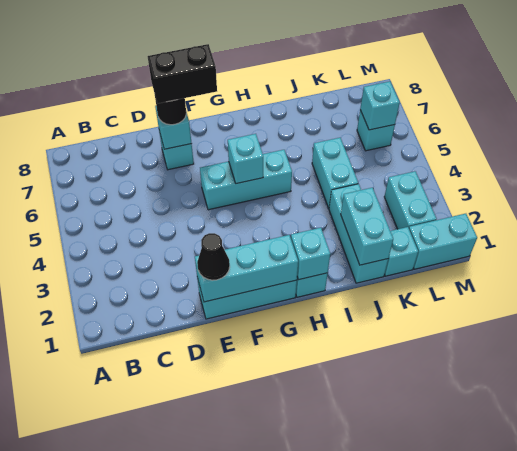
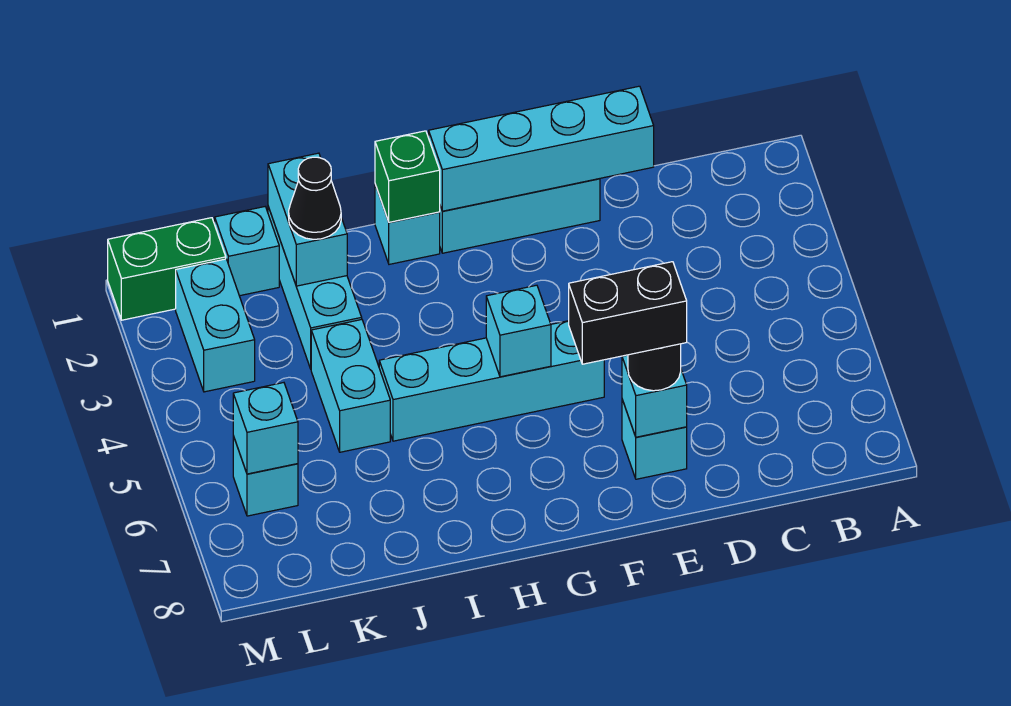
cyan 1x3 brick [195,235,298,302] -> cyan 1x4 brick [429,86,654,211]
black 1x1 cone [197,233,230,280] -> black 1x1 cone moved to [289,157,341,239]
cyan 1x3 brick [200,150,292,210] -> cyan 1x4 brick [379,321,604,441]
cyan 1x1 brick [291,228,330,280] -> green 1x1 brick [375,131,440,222]
cyan 1x2 brick [409,214,477,269] -> green 1x2 brick [108,218,226,320]

